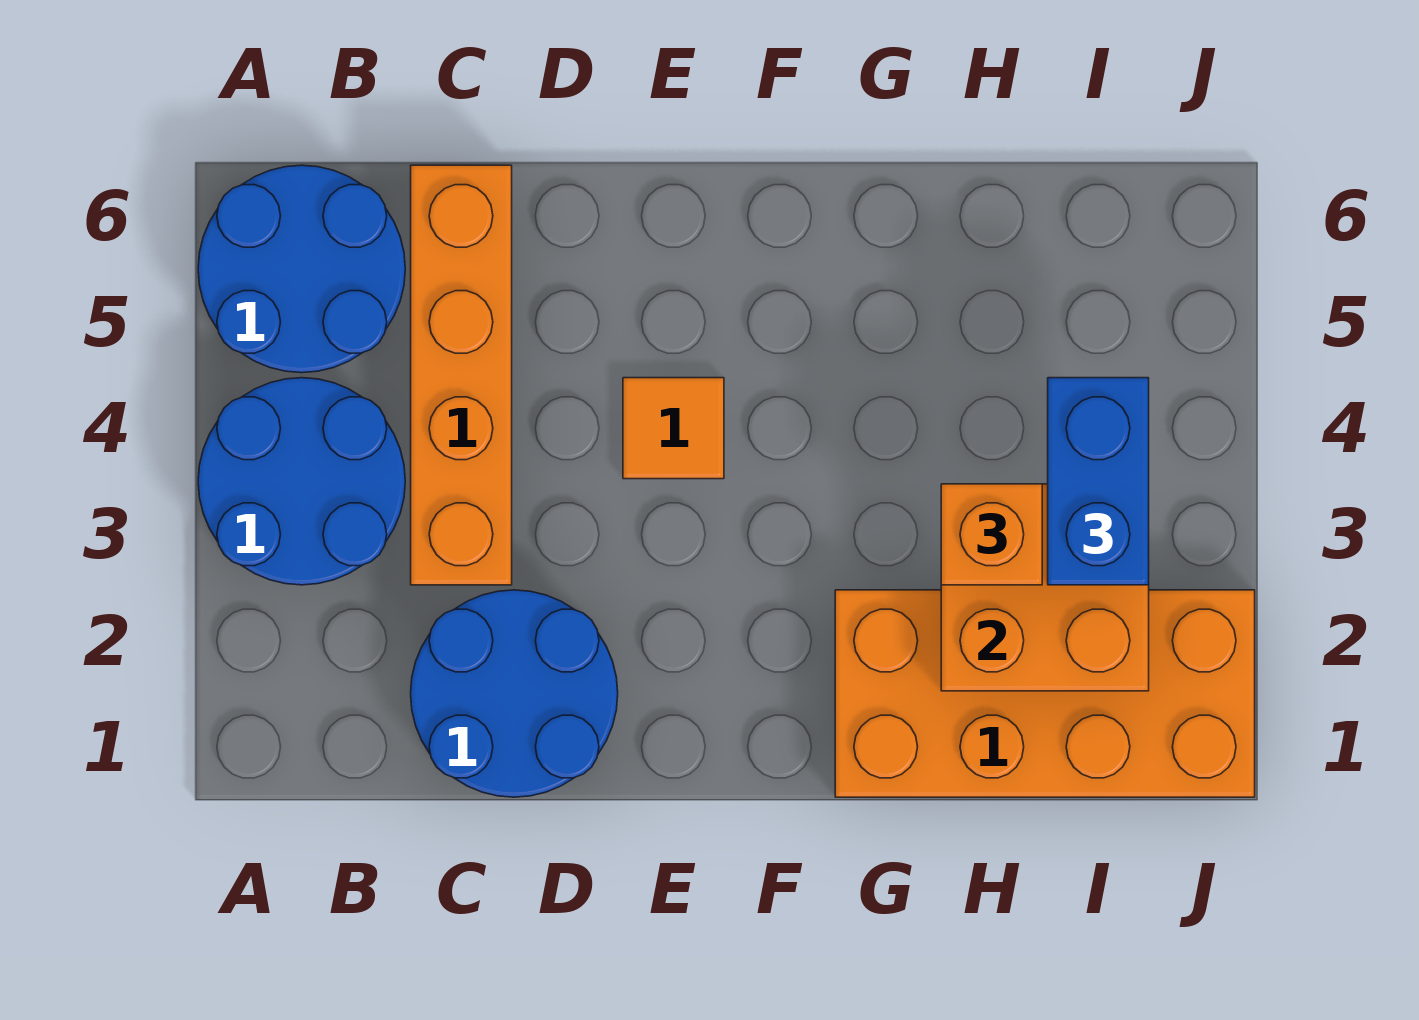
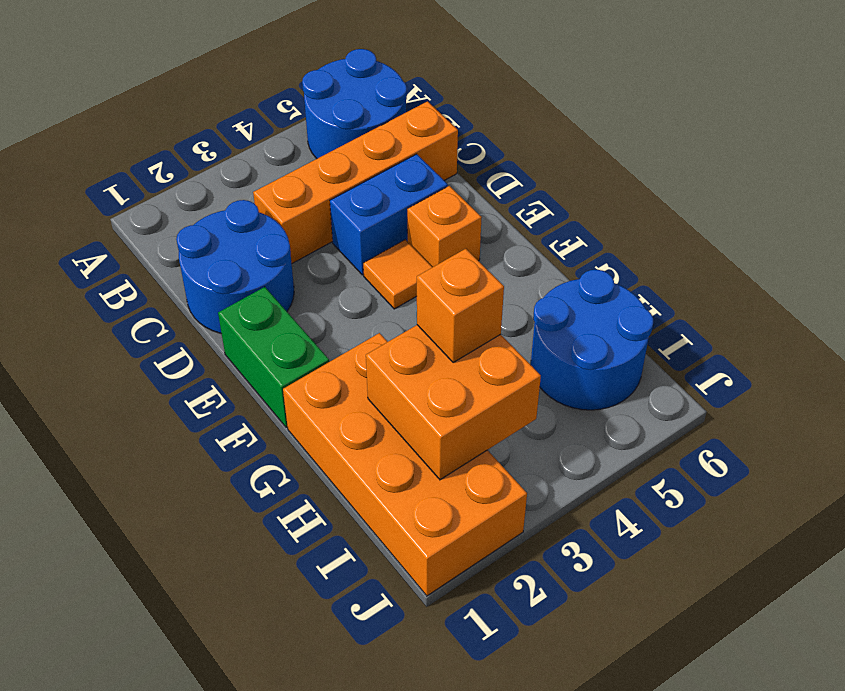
blue 2x2 round brick [198,378,405,585] -> blue 2x2 round brick moved to [531,270,653,410]
none -> green 1x2 brick [218,287,329,428]
none -> orange 1x1 brick [407,186,482,267]
blue 1x2 brick [1048,378,1149,585] -> blue 1x2 brick moved to [330,154,448,275]

